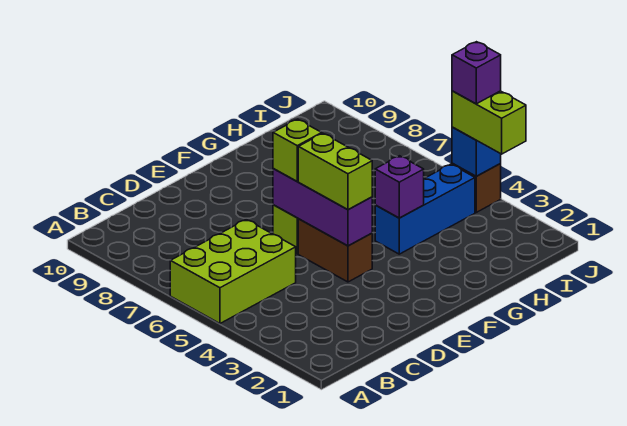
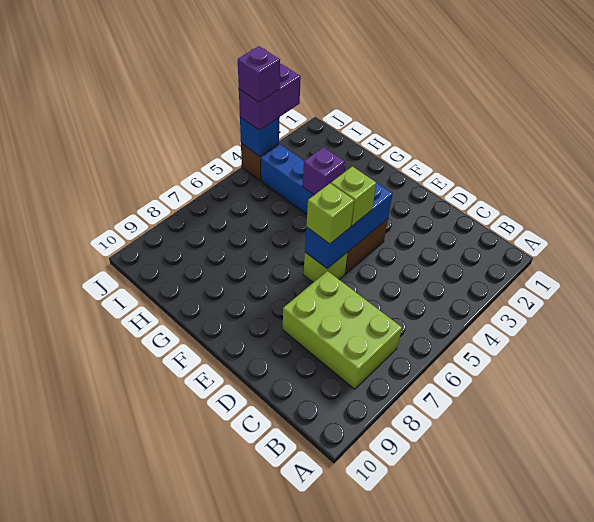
lime 2x3 brick [170,220,296,323] -> lime 2x3 brick moved to [283,271,402,389]
purple 1x3 brick [273,169,372,246] -> blue 1x3 brick [305,182,393,269]
lime 1x2 brick [298,133,372,210] -> lime 1x1 brick [331,166,376,226]
lime 1x2 brick [452,91,526,154] -> purple 1x2 brick [239,63,301,130]

